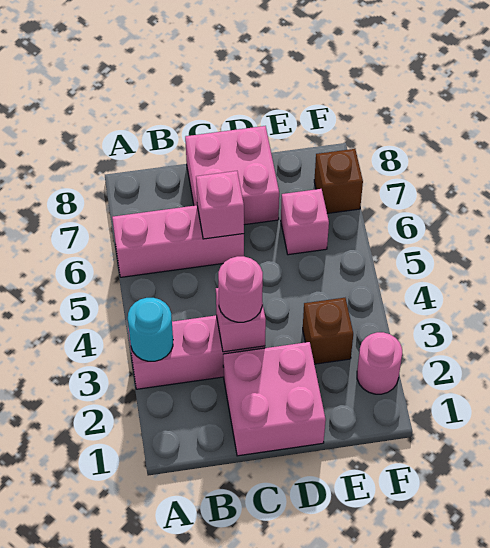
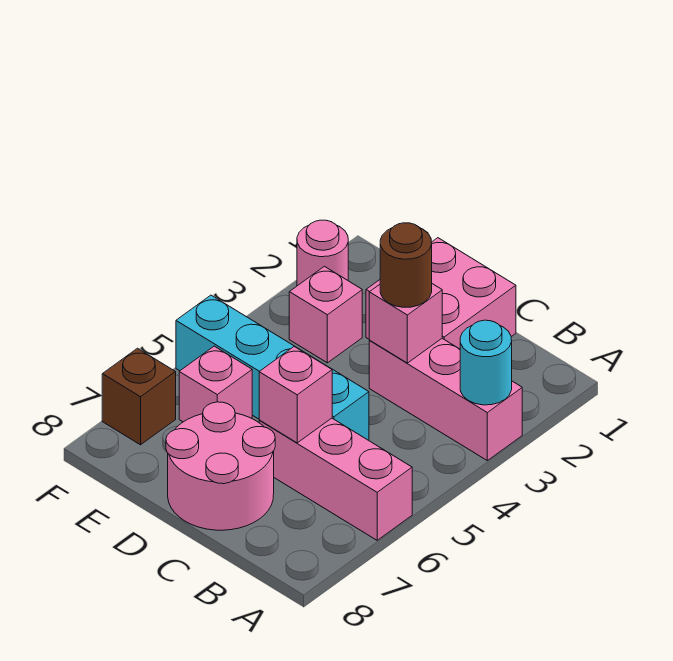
pink 1x1 round brick [218,256,263,322] -> brown 1x1 round brick [380,223,432,307]
none -> cyan 1x4 brick [176,295,369,440]
pink 2x2 brick [185,126,279,225] -> pink 2x2 round brick [166,402,275,530]
brown 1x1 brick [303,298,353,364] -> pink 1x1 brick [289,266,362,363]

